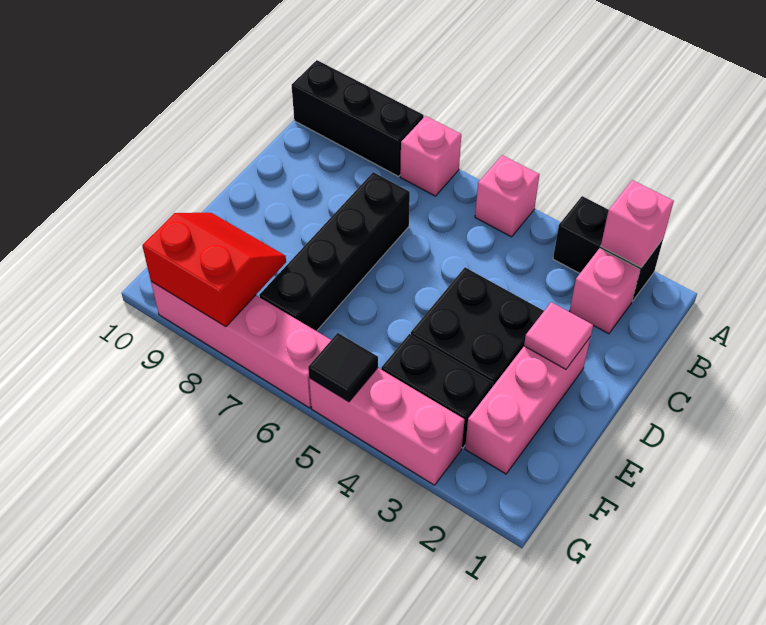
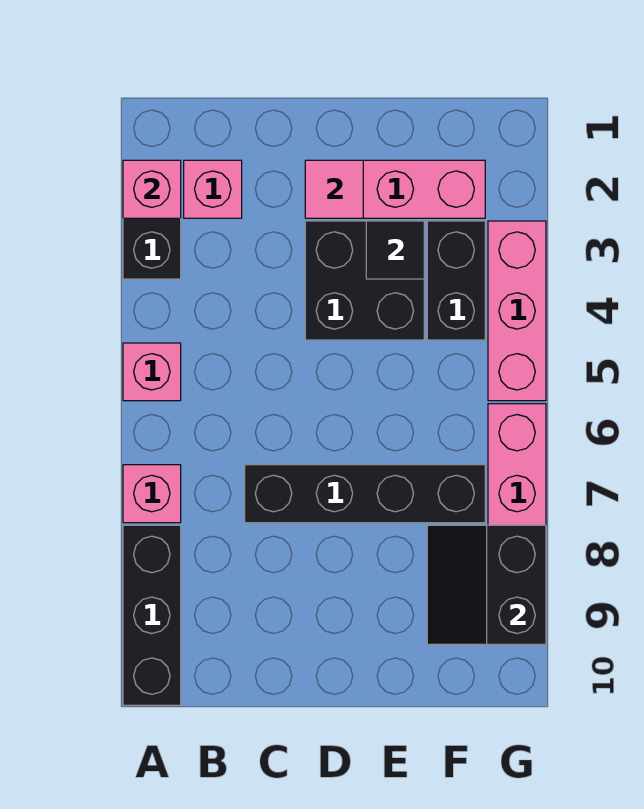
red 2x2 slope [142,213,286,327] -> black 2x2 slope [427,525,546,644]
black 1x1 tile [308,333,378,402] -> black 1x1 tile moved to [366,221,424,279]

